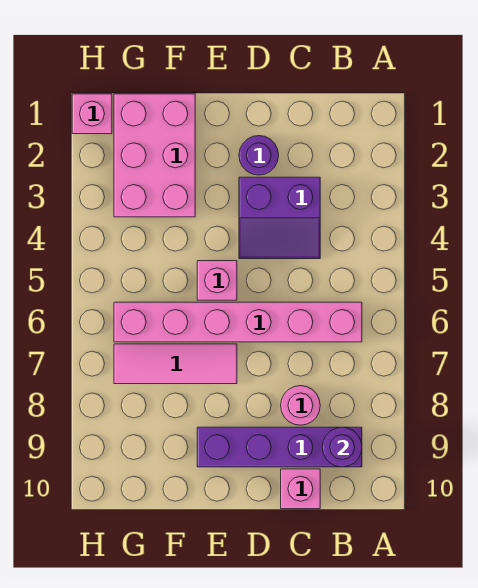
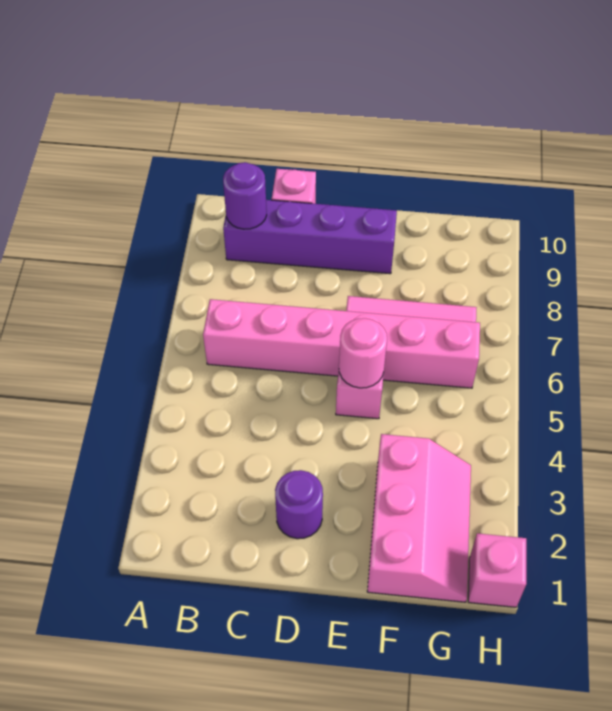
purple 2x2 slope [239,177,320,259] -> none
pink 1x1 round brick [281,386,320,425] -> pink 1x1 round brick moved to [339,318,387,388]
pink 2x3 brick [114,94,195,217] -> pink 2x3 slope [367,434,471,602]

